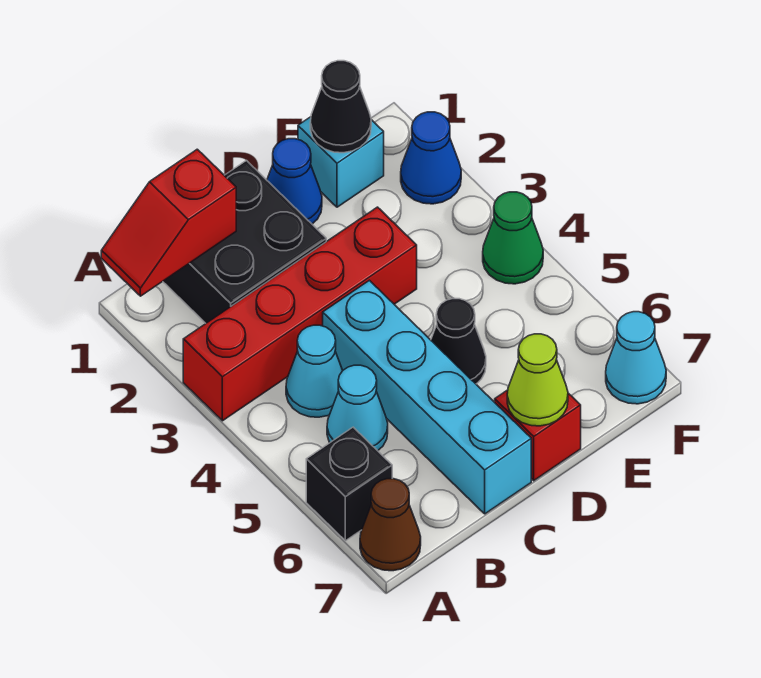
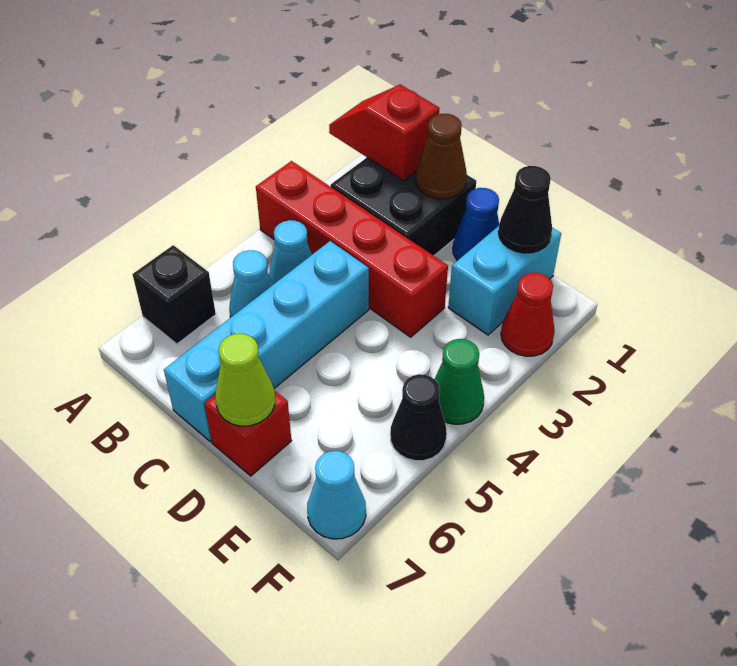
brown 1x1 cone [360,479,421,571] -> brown 1x1 cone moved to [416,114,467,199]
black 1x1 cone [431,299,486,384] -> black 1x1 cone moved to [390,374,447,461]
cyan 1x1 brick [298,117,384,207] -> cyan 1x2 brick [448,226,561,335]
blue 1x1 cone [401,112,461,204] -> red 1x1 cone [501,273,555,356]

